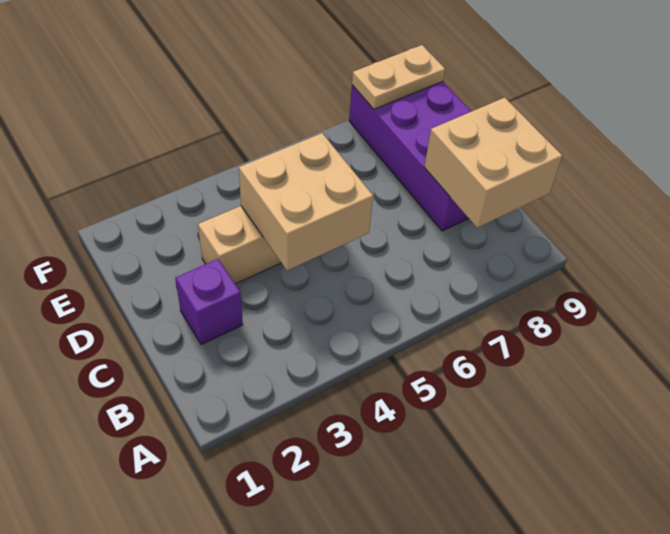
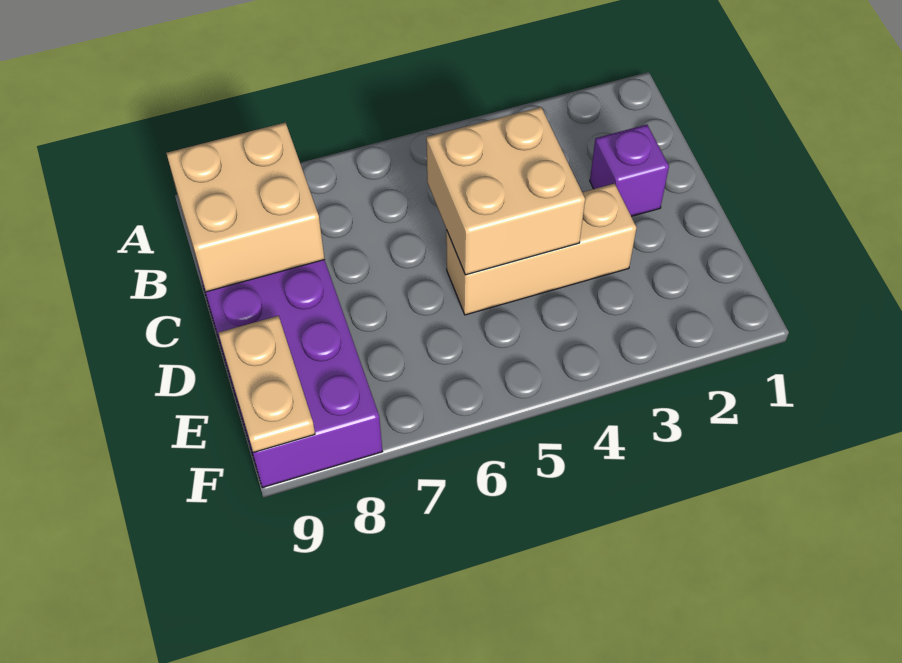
tan 1x2 plate [352,45,445,109] -> tan 1x2 plate turned to [219,316,315,453]

